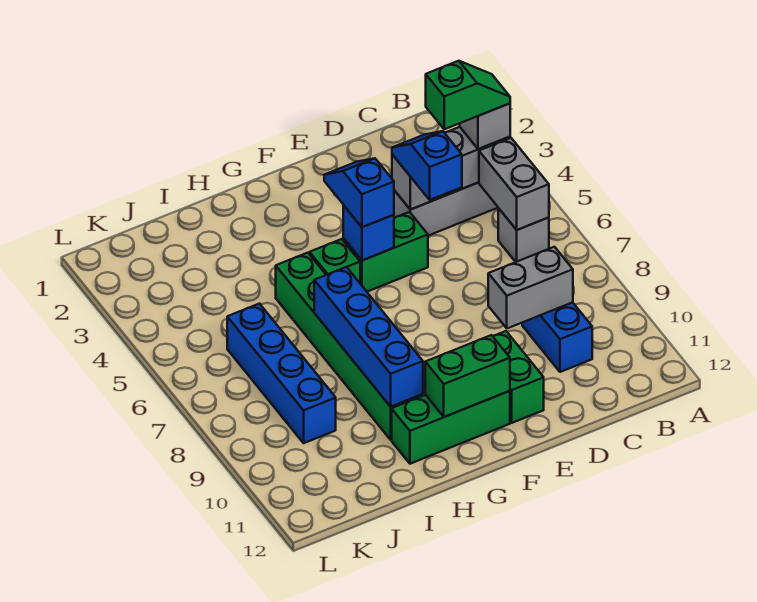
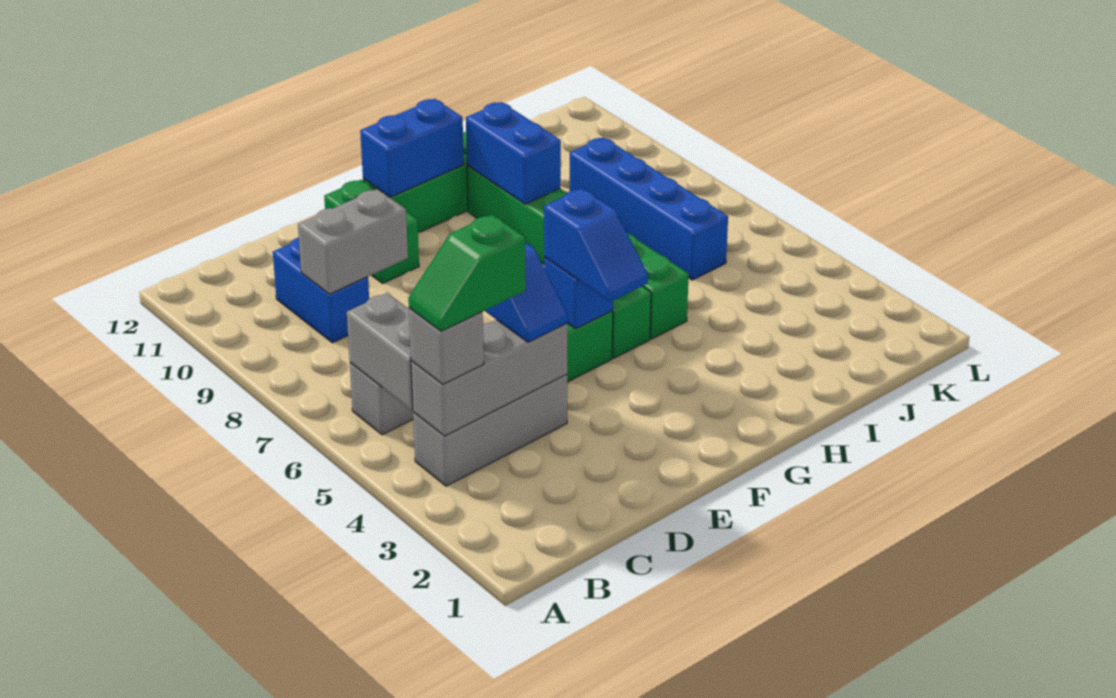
green 1x2 brick [425,335,510,417] -> blue 1x2 brick [360,99,464,197]
blue 1x4 brick [314,267,423,407] -> blue 1x2 brick [466,102,561,204]

